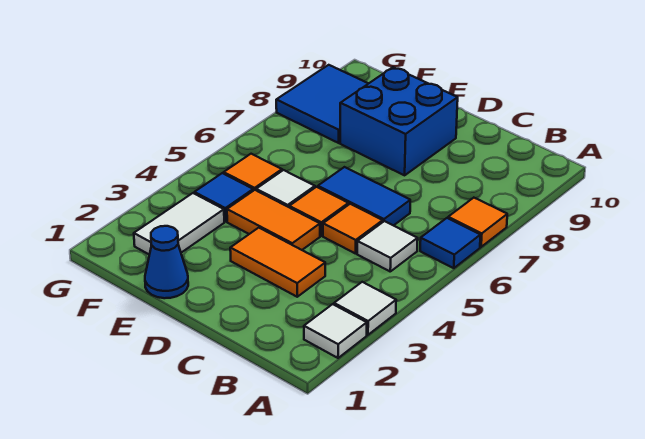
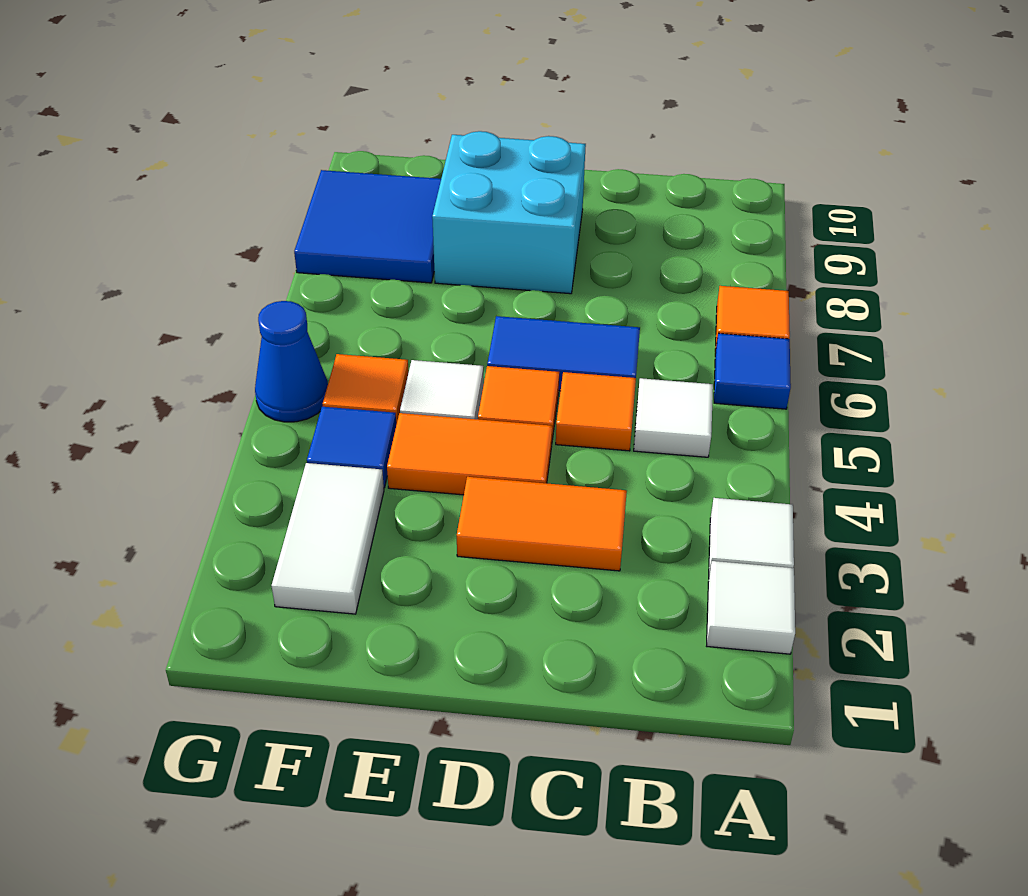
blue 2x2 brick [340,67,458,175] -> cyan 2x2 brick [432,131,586,294]
blue 1x1 cone [145,226,188,298] -> blue 1x1 cone moved to [255,301,328,422]

